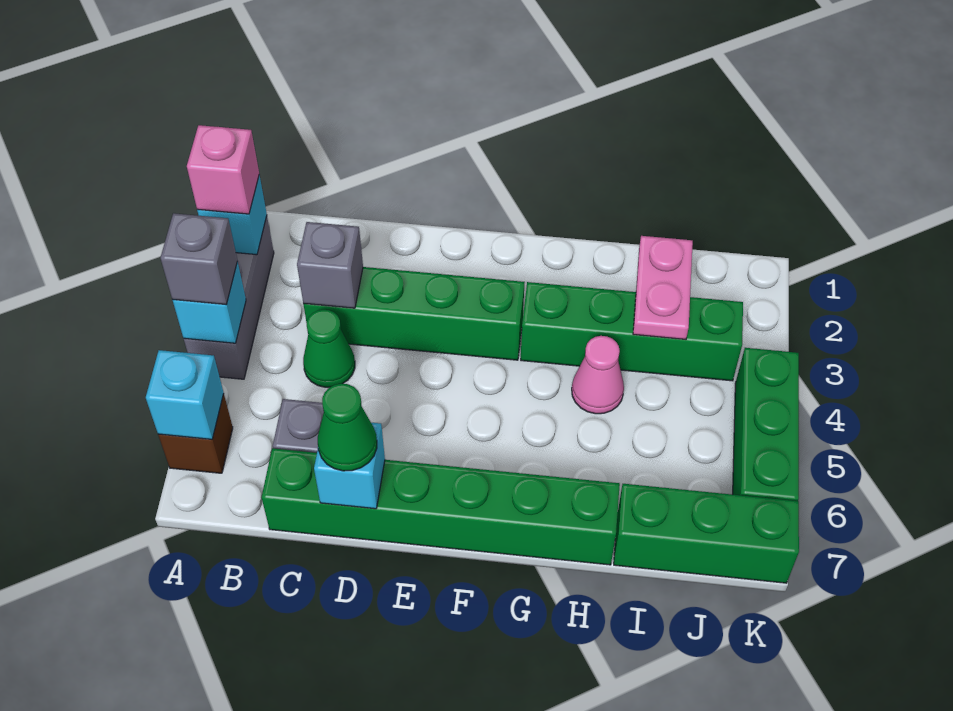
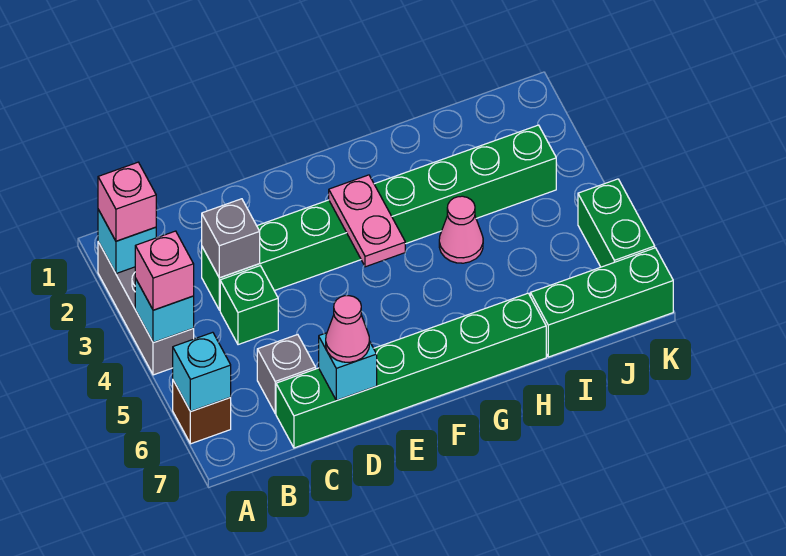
grey 1x1 brick [160,213,237,304] -> pink 1x1 brick [135,231,194,310]
green 1x1 cone [303,310,355,387] -> green 1x1 brick [220,266,278,345]
green 1x1 cone [318,384,377,471] -> pink 1x1 cone [326,296,369,362]
pink 1x2 plate [633,236,693,339] -> pink 1x2 plate moved to [329,175,405,267]
green 1x3 brick [733,348,799,501] -> green 1x2 brick [578,179,655,267]

